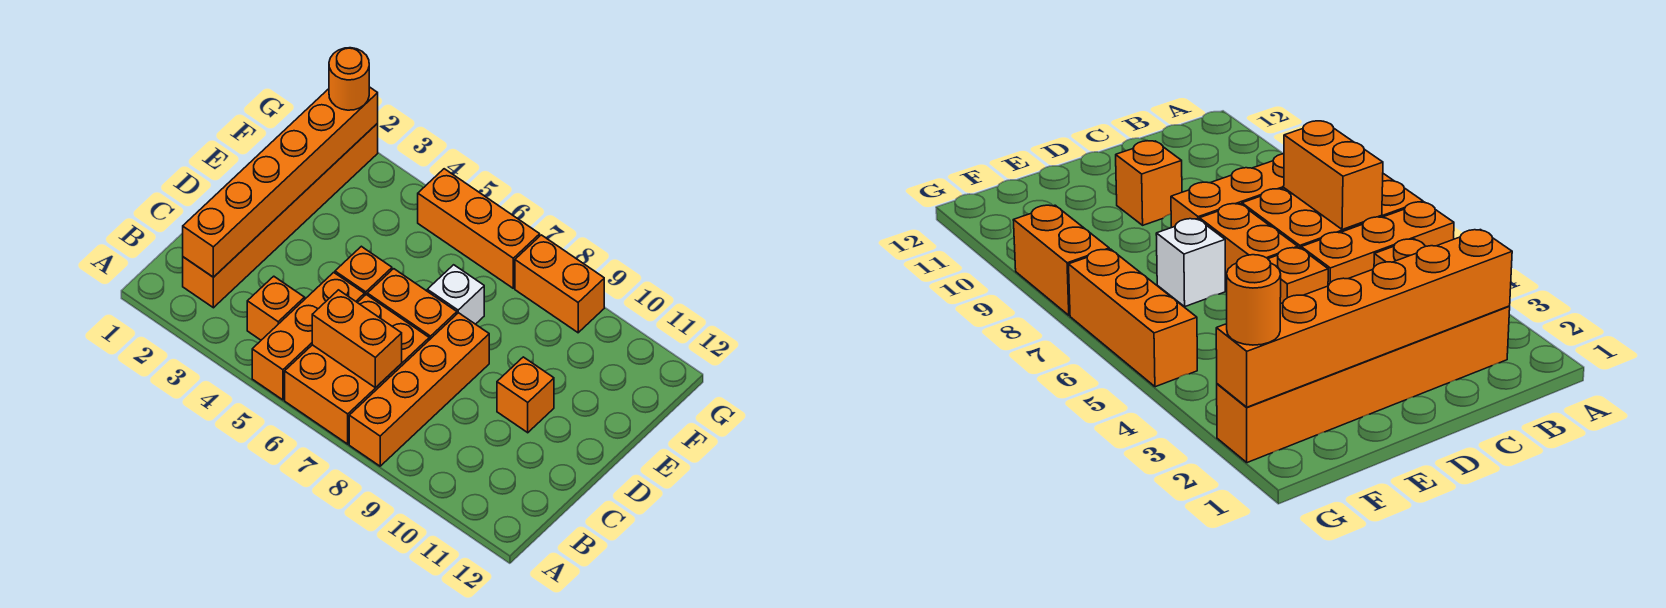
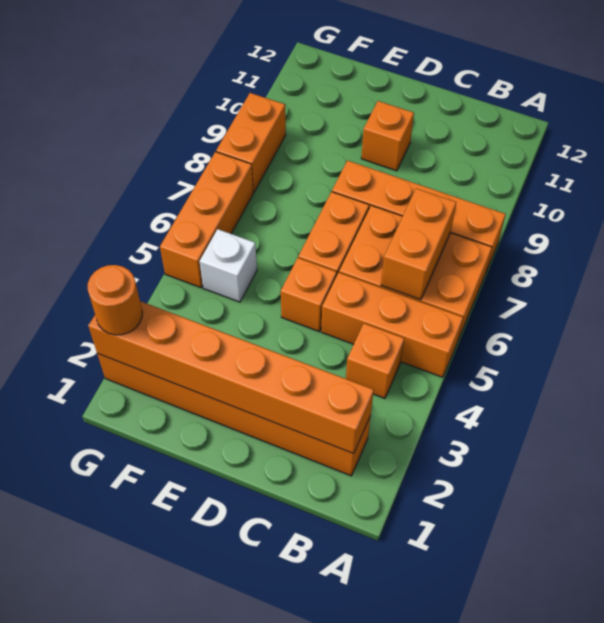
white 1x1 brick [427,265,484,324] -> white 1x1 brick moved to [200,229,257,302]

